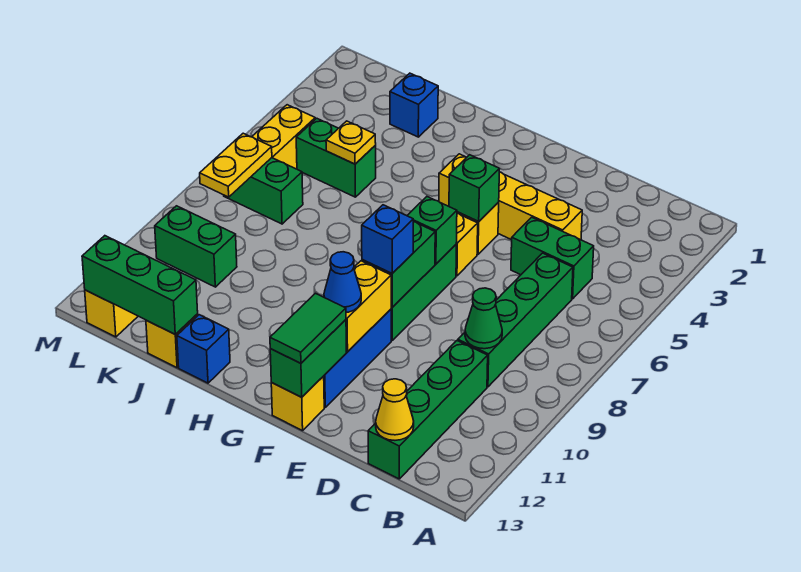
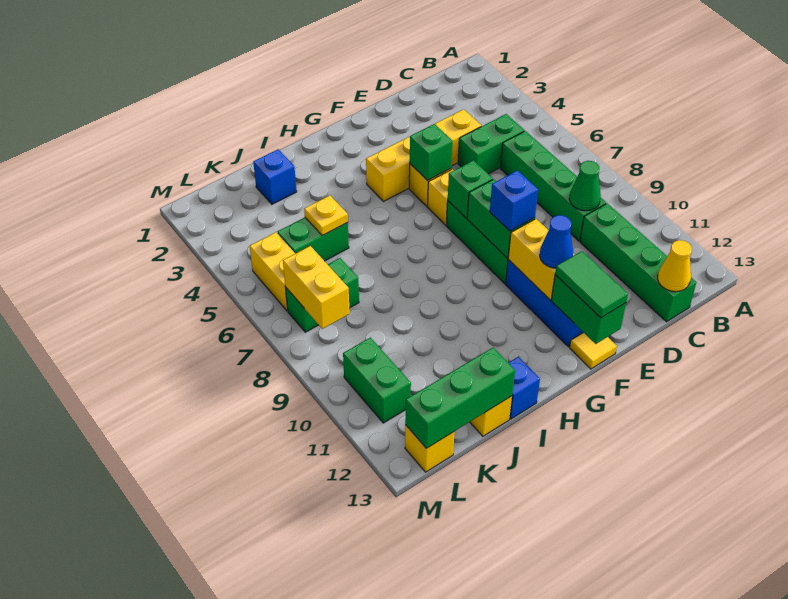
yellow 1x1 brick [271,376,324,431] -> yellow 1x1 tile [570,332,617,369]
green 1x2 brick [155,206,237,287] -> green 1x2 brick turned to [343,338,411,423]
yellow 1x2 plate [200,133,272,197] -> yellow 1x2 brick [283,246,350,329]

